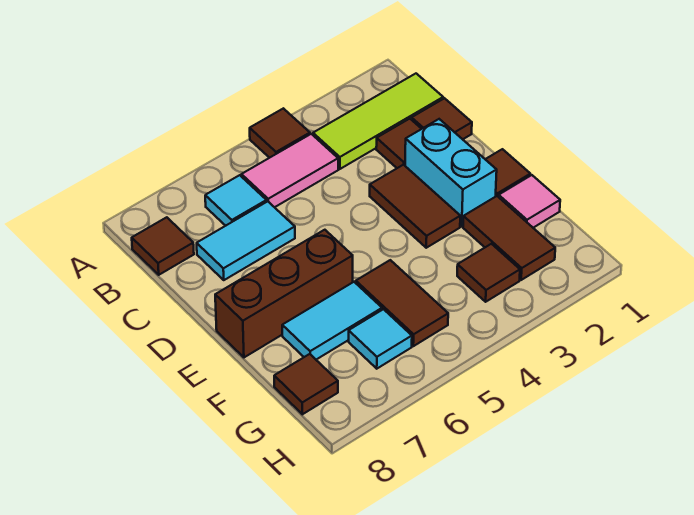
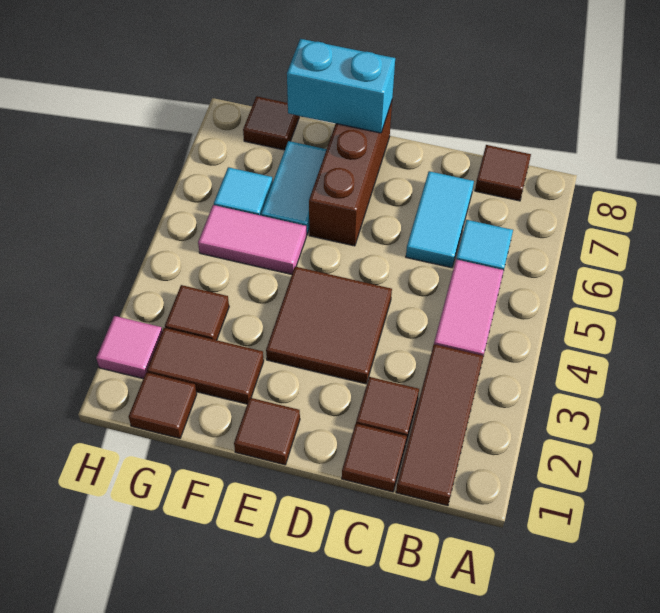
brown 1x1 tile [250,108,310,158] -> brown 1x1 tile moved to [129,372,197,438]
lime 1x3 tile [313,74,443,169] -> brown 1x3 tile [396,344,483,506]
cyan 1x2 brick [405,119,497,226] -> cyan 1x2 brick moved to [287,39,395,133]
brown 1x2 tile [370,165,460,248] -> brown 2x2 tile [266,267,392,384]
pink 1x1 tile [499,175,560,228] -> pink 1x1 tile moved to [96,316,162,379]
brown 1x2 tile [356,260,448,346] -> pink 1x2 tile [198,205,306,274]

